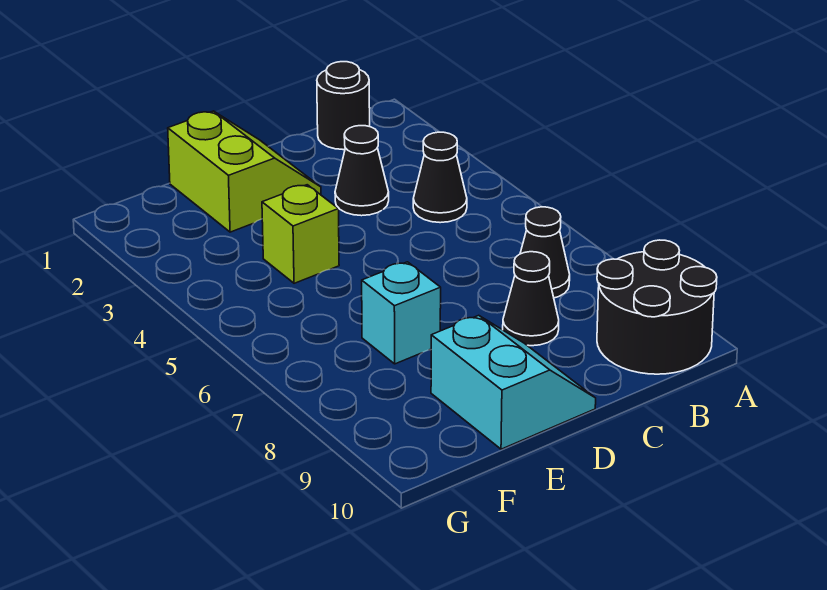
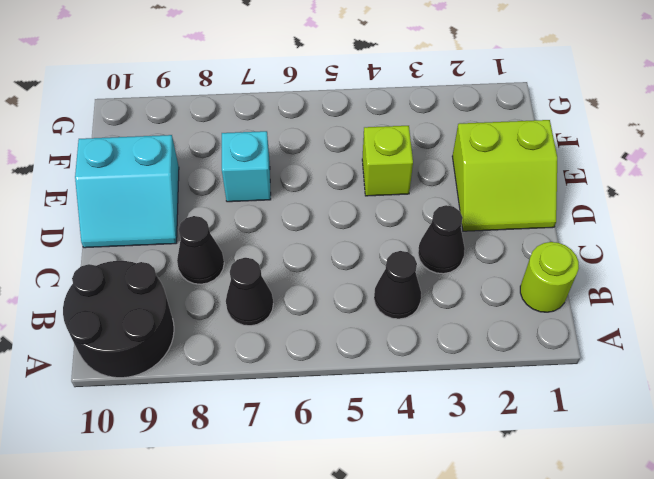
black 1x1 round brick [317,62,370,150] -> lime 1x1 round brick [520,242,579,312]

